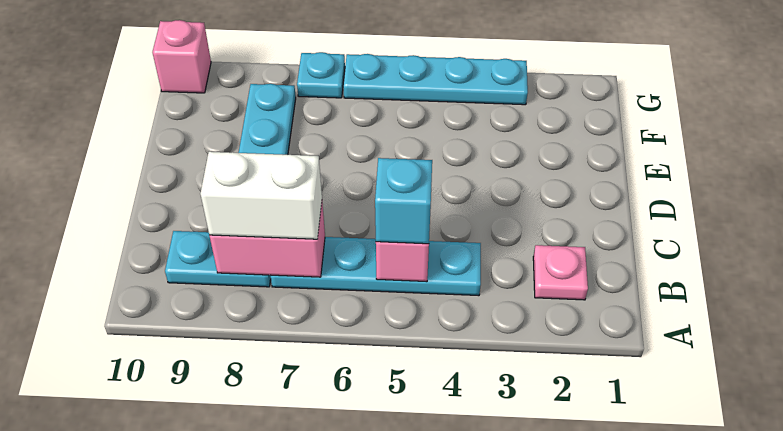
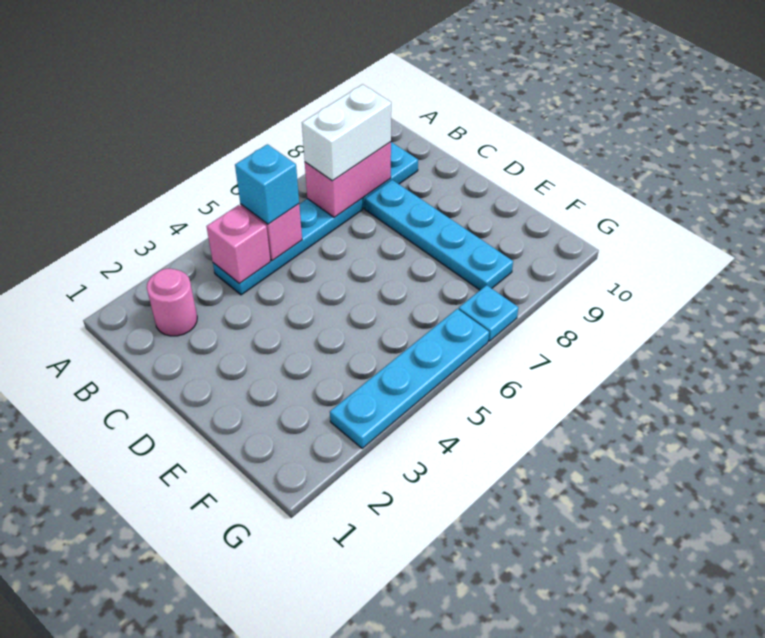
pink 1x1 plate [533,245,588,300] -> pink 1x1 round brick [147,269,197,336]
pink 1x1 brick [153,20,211,93] -> pink 1x1 brick moved to [206,205,271,284]

